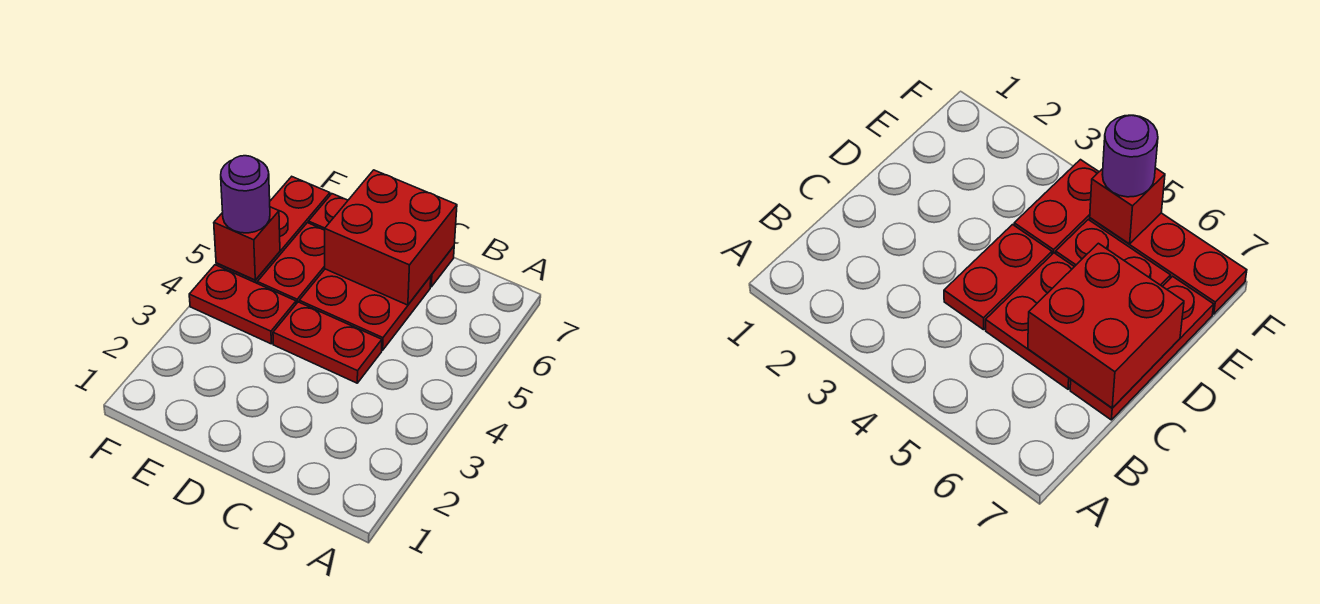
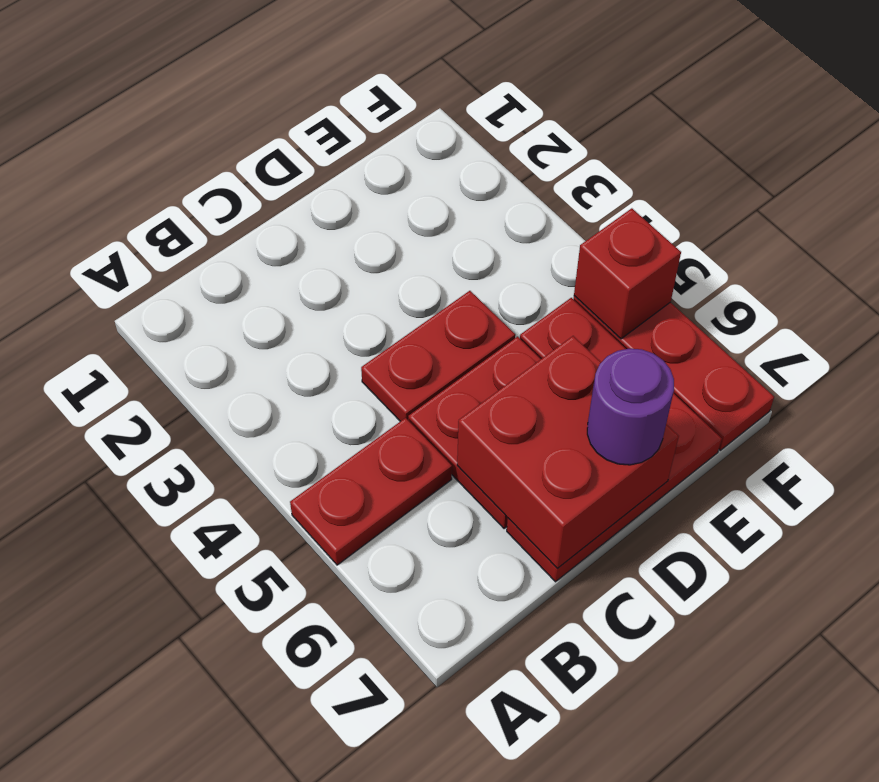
red 1x2 plate [189,265,296,344] -> red 1x2 plate moved to [290,418,452,565]
purple 1x1 round brick [221,156,270,233] -> purple 1x1 round brick moved to [587,349,674,465]

